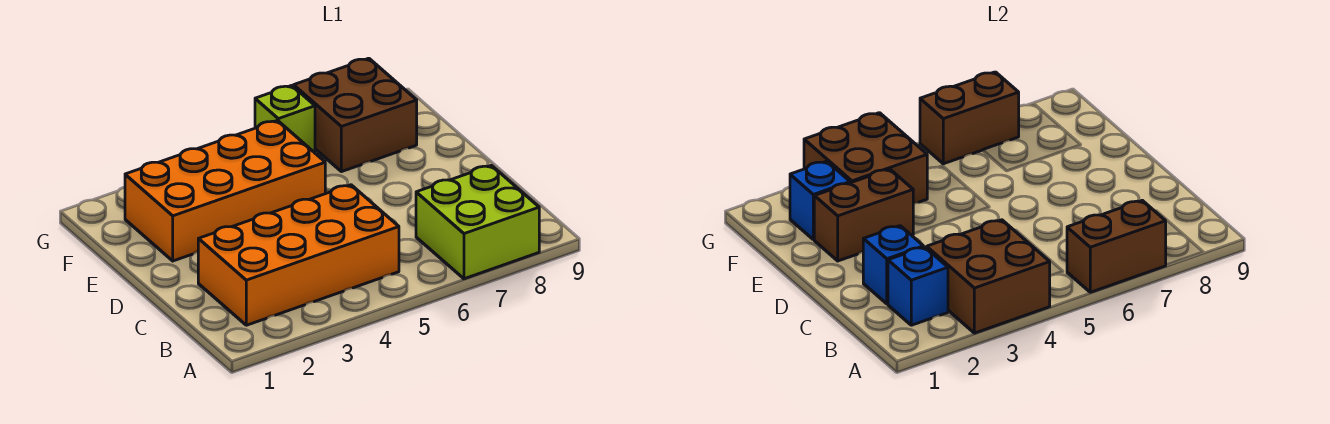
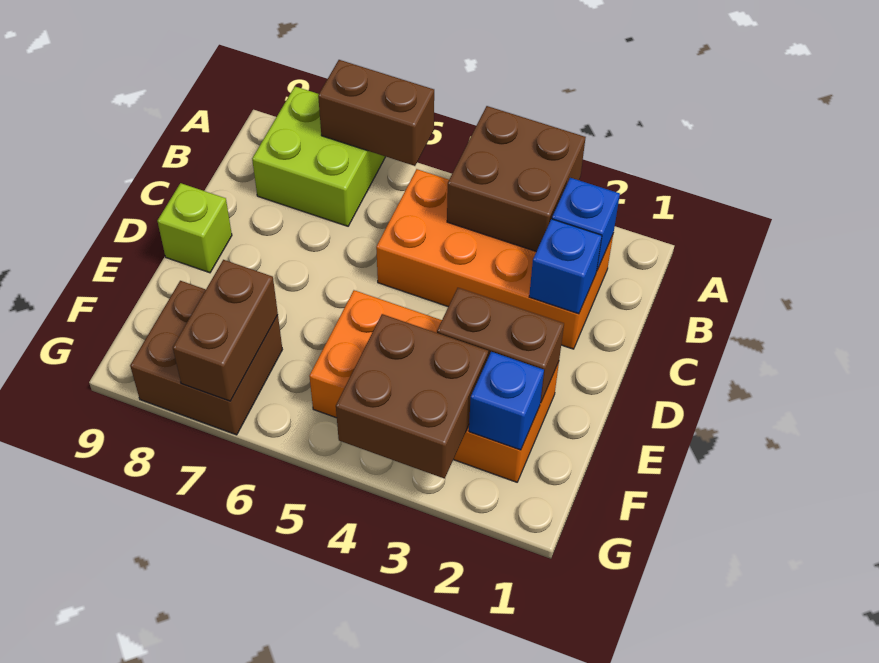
lime 1x1 brick [255,85,315,152] -> lime 1x1 brick moved to [157,183,232,273]
brown 1x2 brick [920,72,1019,164] -> brown 1x2 brick turned to [173,260,278,401]

